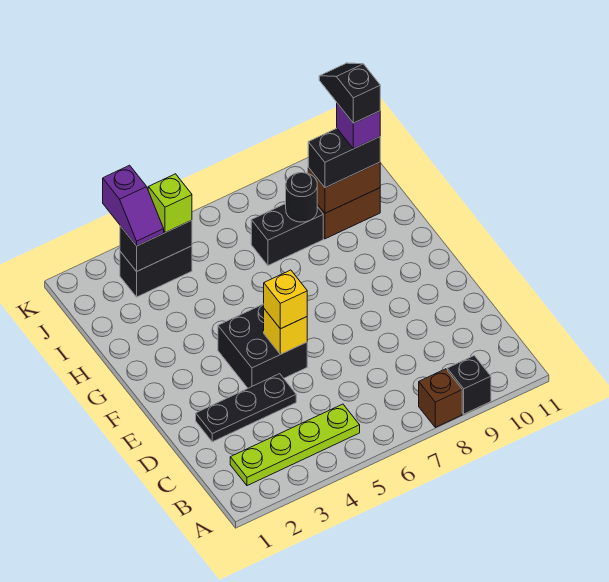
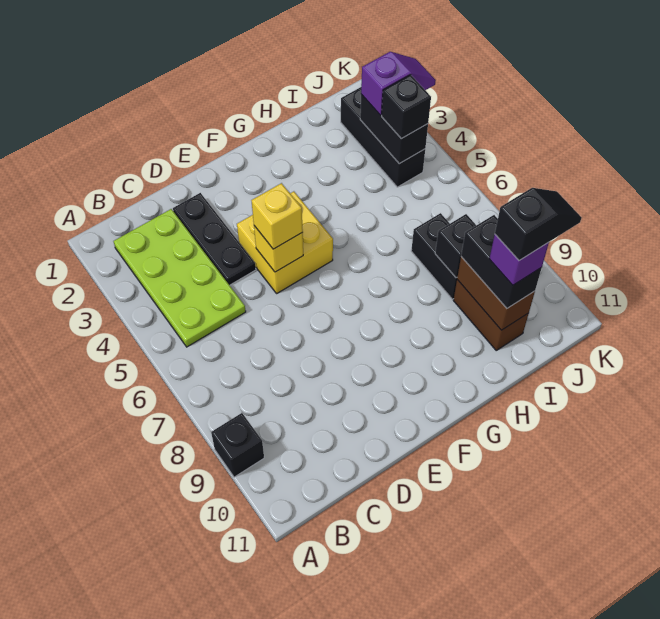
brown 1x1 brick [419,369,462,427] -> none
lime 1x4 plate [230,404,360,486] -> lime 2x4 plate [114,209,246,347]
black 2x2 brick [218,304,307,388] -> yellow 2x2 brick [237,191,333,293]
black 1x1 round brick [286,173,317,222] -> black 1x1 brick [435,214,476,278]
black 1x2 brick [120,246,192,297] -> black 1x3 brick [341,87,425,187]
purple 1x2 slope [103,165,164,246] -> purple 1x2 slope turned to [361,52,436,115]
lime 1x1 brick [148,174,192,233] -> black 1x1 brick [382,75,431,139]

